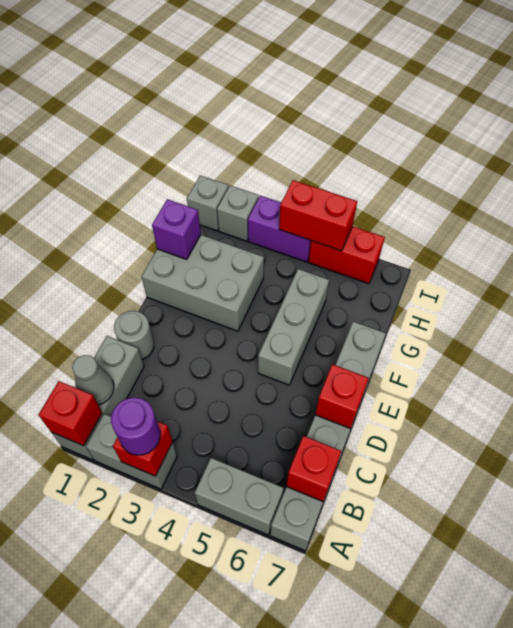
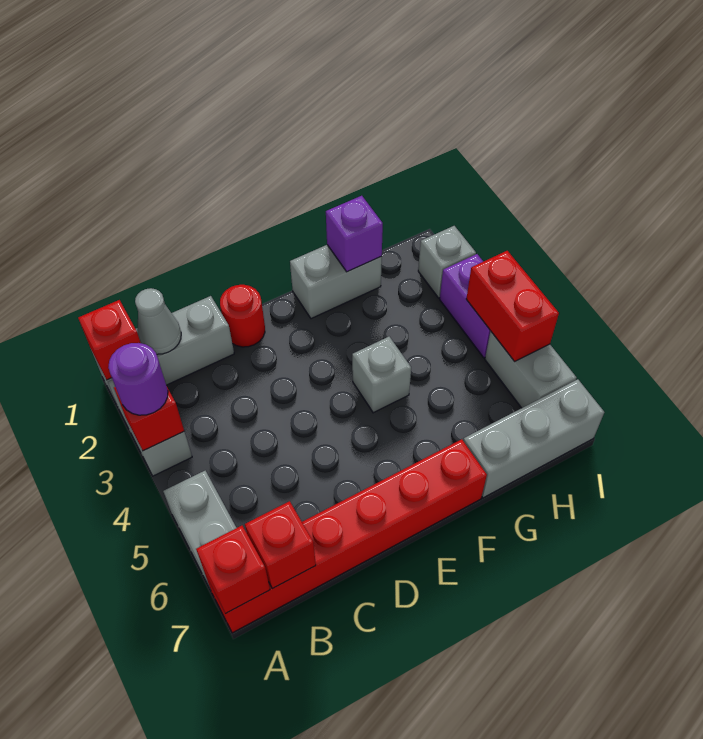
grey 1x6 brick [270,321,386,551] -> red 1x6 brick [206,439,487,633]
grey 1x1 round brick [114,311,154,359] -> red 1x1 round brick [220,285,265,347]
red 1x1 brick [315,364,369,429] -> red 1x1 brick moved to [196,526,270,613]
grey 1x3 brick [258,269,329,385] -> grey 1x3 brick moved to [463,379,604,498]
grey 2x3 brick [141,235,264,331] -> grey 1x2 brick [290,245,382,319]
grey 1x1 brick [187,176,229,231] -> grey 1x1 brick moved to [352,337,411,413]
red 1x2 brick [308,226,385,284] -> grey 1x2 brick [485,331,576,408]

